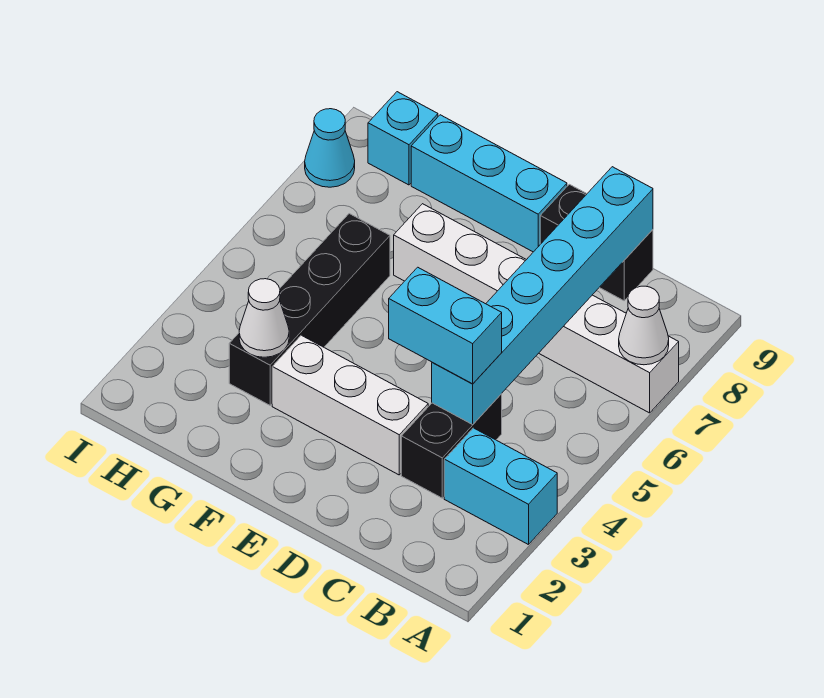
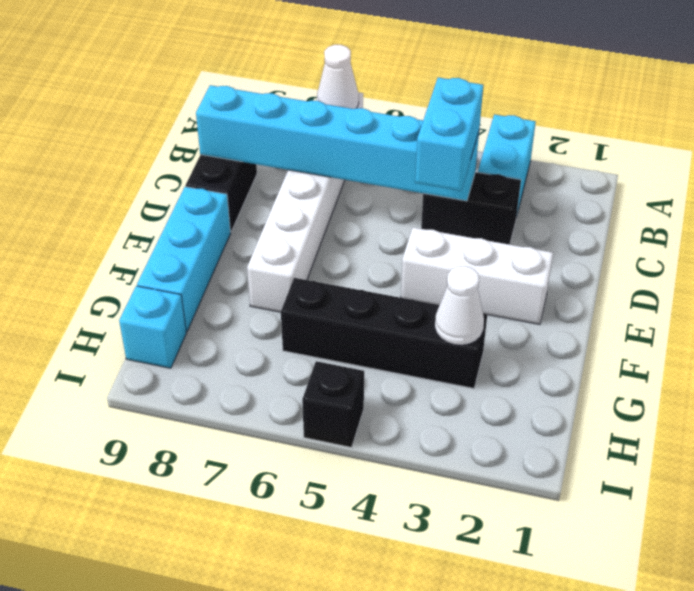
white 1x3 brick [272,335,428,475] -> white 1x3 brick turned to [401,227,553,324]
none -> black 1x1 brick [302,361,364,447]
cyan 1x1 cone [305,109,355,187] -> none

